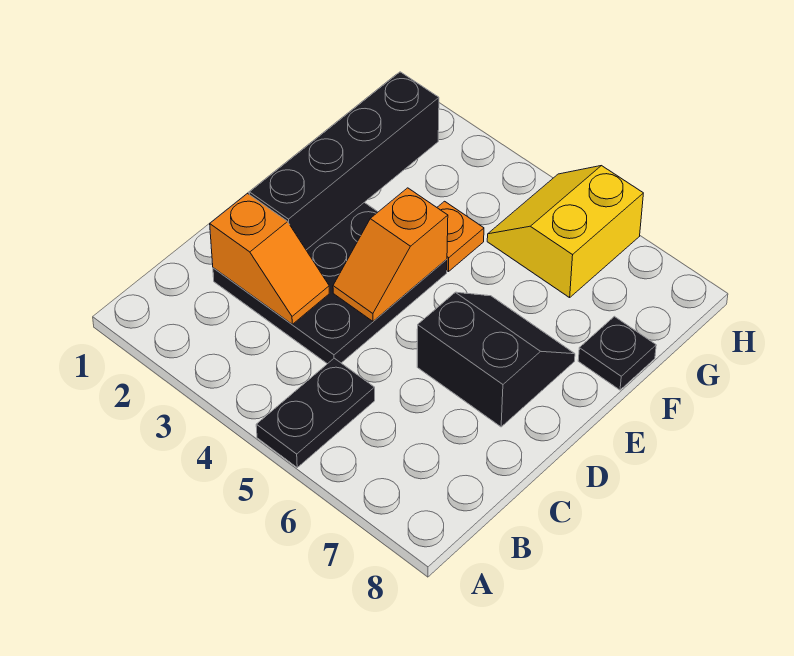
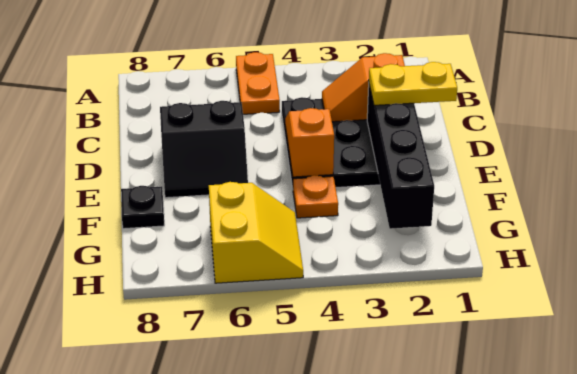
black 1x2 plate [256,358,375,467] -> orange 1x2 plate [236,52,280,114]
none -> yellow 1x2 plate [369,62,457,105]

